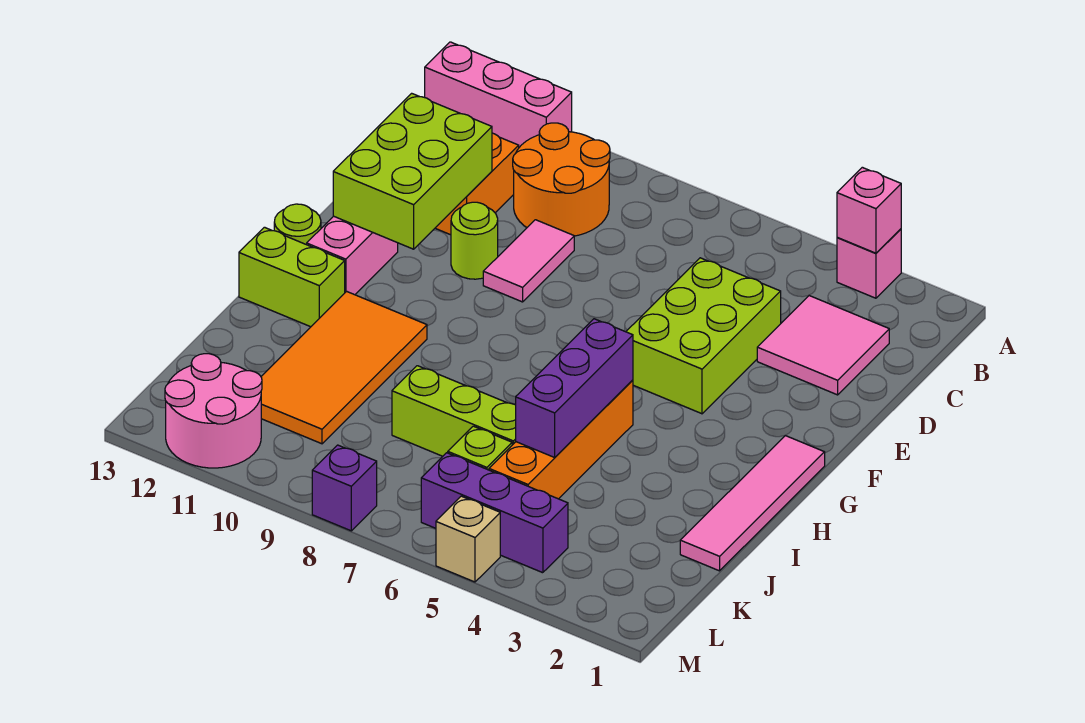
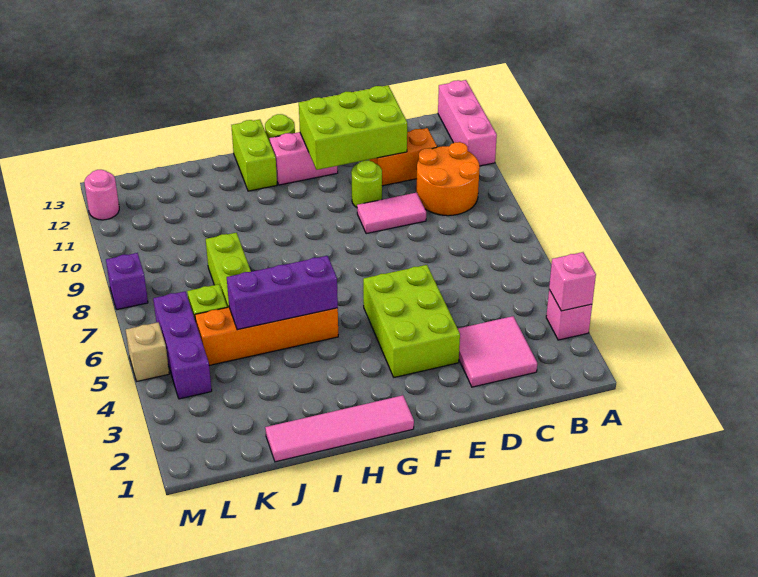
lime 2x3 brick [626,258,781,414] -> lime 2x3 brick turned to [363,265,460,377]
orange 2x4 tile [261,291,427,444] -> none
pink 2x2 round brick [165,354,262,468] -> pink 1x1 round brick [84,170,119,220]

